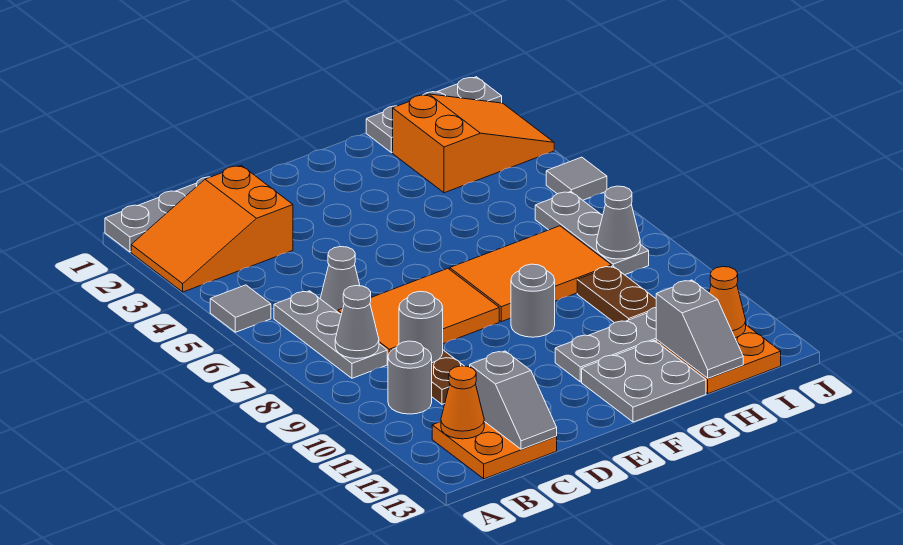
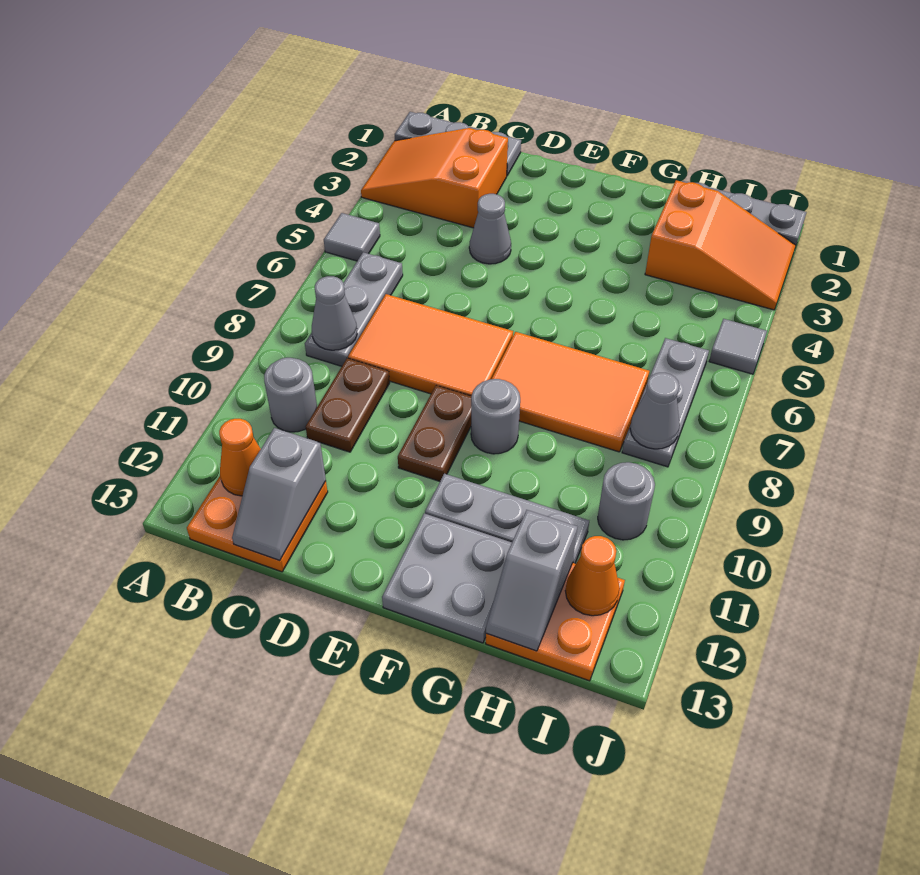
grey 1x1 cone [320,247,360,312] -> grey 1x1 cone moved to [469,194,511,264]
grey 1x1 round brick [399,291,443,363] -> grey 1x1 round brick moved to [598,462,655,540]
brown 1x2 plate [577,266,656,323] -> brown 1x2 plate moved to [398,386,471,481]

